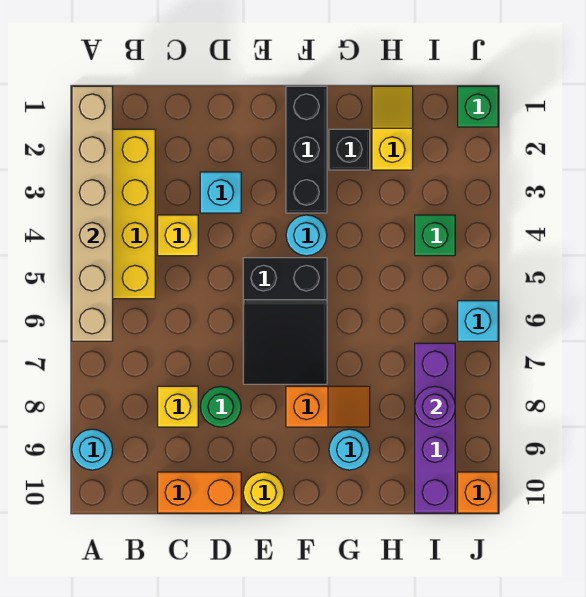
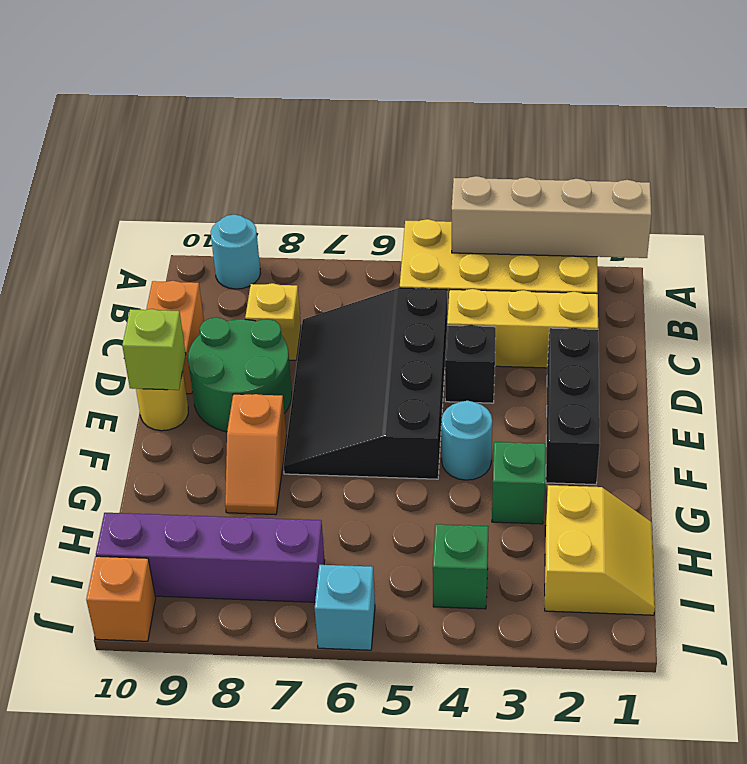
tan 1x6 brick [72,86,113,341] -> tan 1x4 brick [452,176,652,258]
yellow 1x1 brick [158,215,198,256] -> yellow 1x3 brick [447,289,598,368]
cyan 1x1 brick [200,172,241,213] -> none
green 1x1 round brick [200,386,241,427] -> green 2x2 round brick [188,317,292,432]
black 2x3 slope [243,258,327,384] -> black 3x4 slope [284,287,447,479]
none -> lime 1x1 brick [122,309,186,390]
black 1x3 brick [286,86,327,213] -> black 1x3 brick turned to [546,328,600,485]
black 1x1 brick [329,129,370,170] -> black 1x1 brick moved to [445,325,496,403]
cyan 1x1 round brick [329,429,370,470] -> none
yellow 1x2 slope [372,86,413,170] -> yellow 2x2 slope [545,485,655,615]
purple 1x1 round brick [415,386,455,427] -> none
green 1x1 brick [458,86,498,127] -> green 1x1 brick moved to [492,442,546,524]

